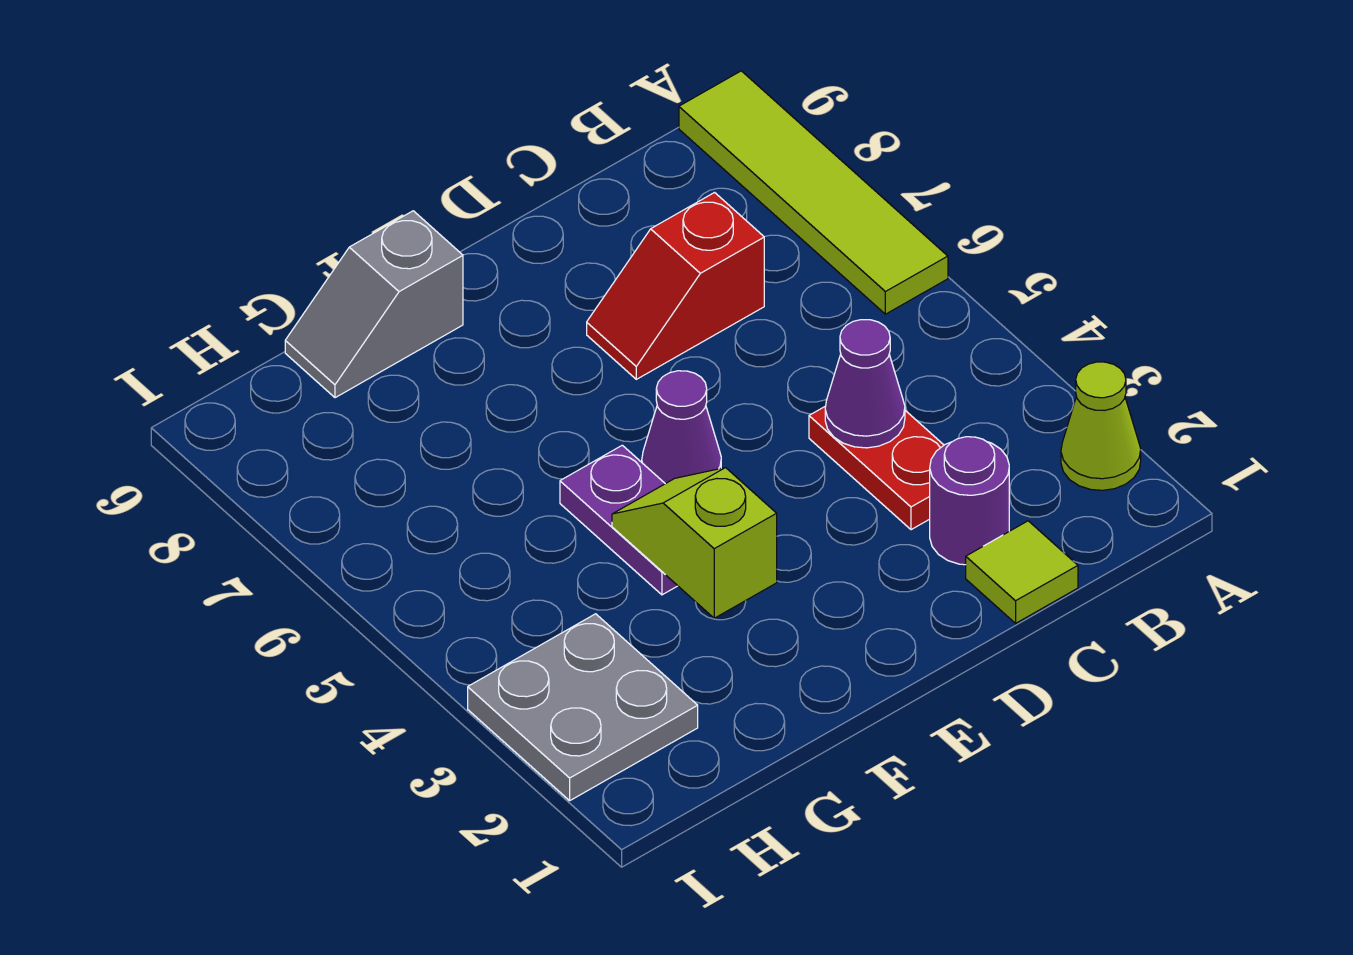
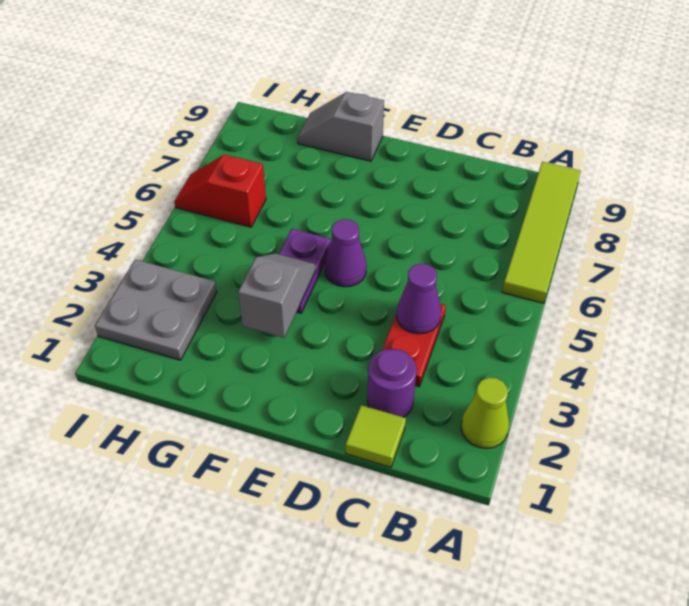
red 1x2 slope [587,193,764,379] -> red 1x2 slope moved to [174,155,266,227]
lime 1x2 slope [612,468,777,618] -> grey 1x2 slope [238,253,316,338]

